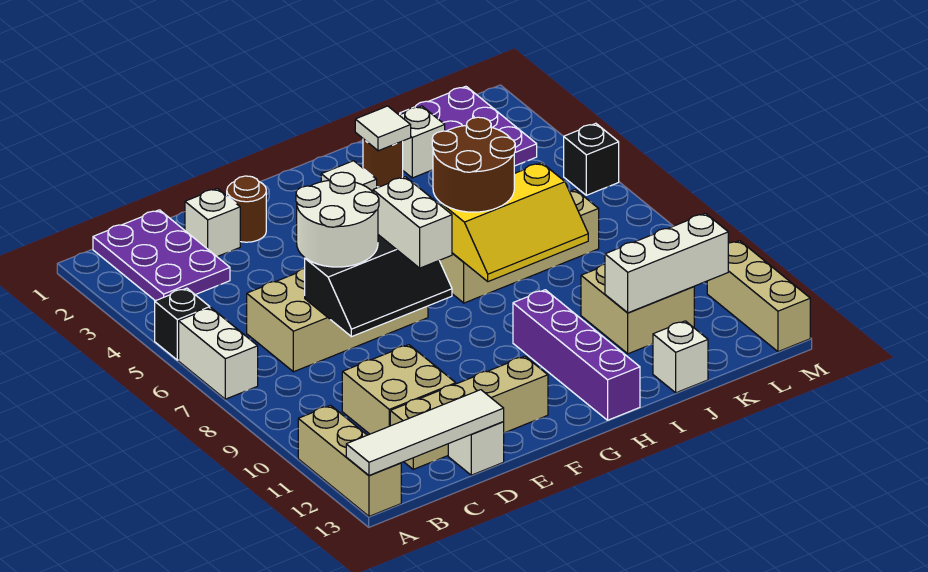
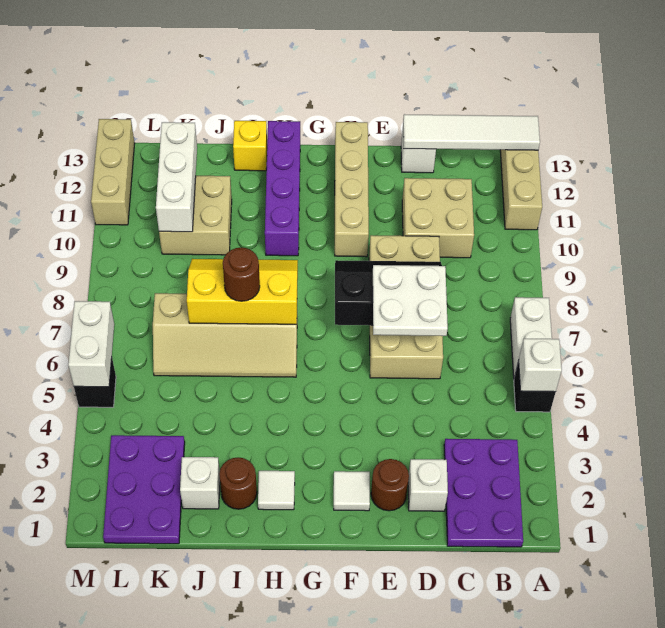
tan 2x4 brick [247,268,428,372] -> tan 2x4 brick turned to [369,235,443,379]
tan 1x4 brick [390,356,548,469] -> tan 1x4 brick turned to [335,122,369,257]
white 2x2 round brick [296,172,379,267] -> white 2x2 plate [373,265,448,336]
white 1x2 brick [373,177,452,268] -> white 1x2 brick moved to [68,301,114,387]
brown 2x2 round brick [432,117,515,212] -> brown 1x1 round brick [223,248,260,301]
white 1x1 tile [355,106,411,151] -> white 1x1 tile moved to [334,471,370,511]
none -> yellow 1x1 brick [233,121,267,171]
white 1x3 brick [605,213,728,313] -> white 1x3 brick turned to [156,122,197,232]
white 1x1 brick [653,321,708,393] -> white 1x1 brick moved to [519,339,562,392]

